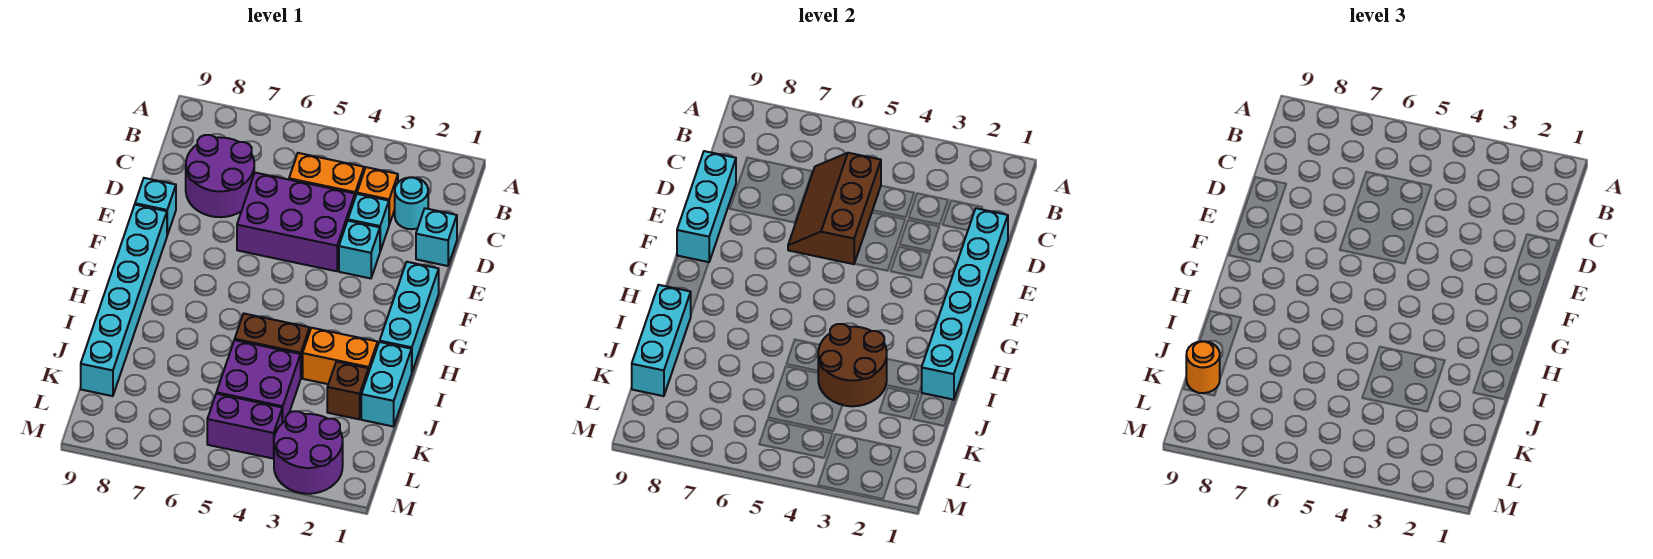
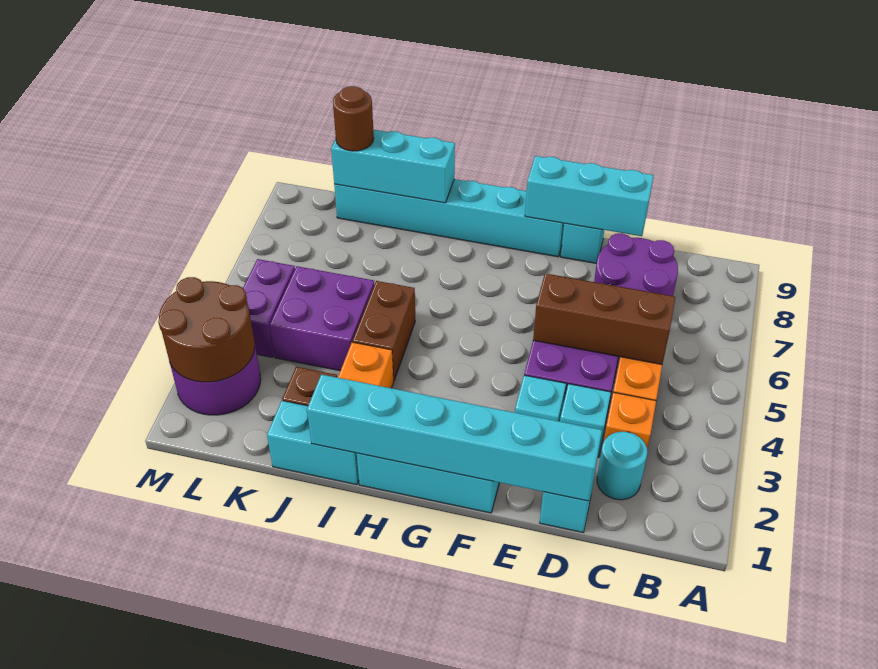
brown 2x2 round brick [818,324,887,406] -> brown 2x2 round brick moved to [158,277,255,382]
orange 1x1 round brick [1186,341,1220,393] -> brown 1x1 round brick [333,86,374,151]

